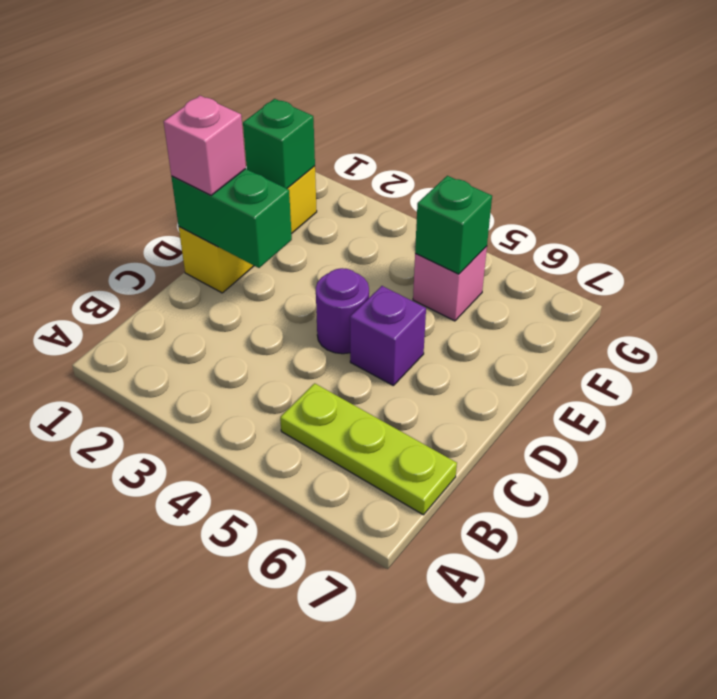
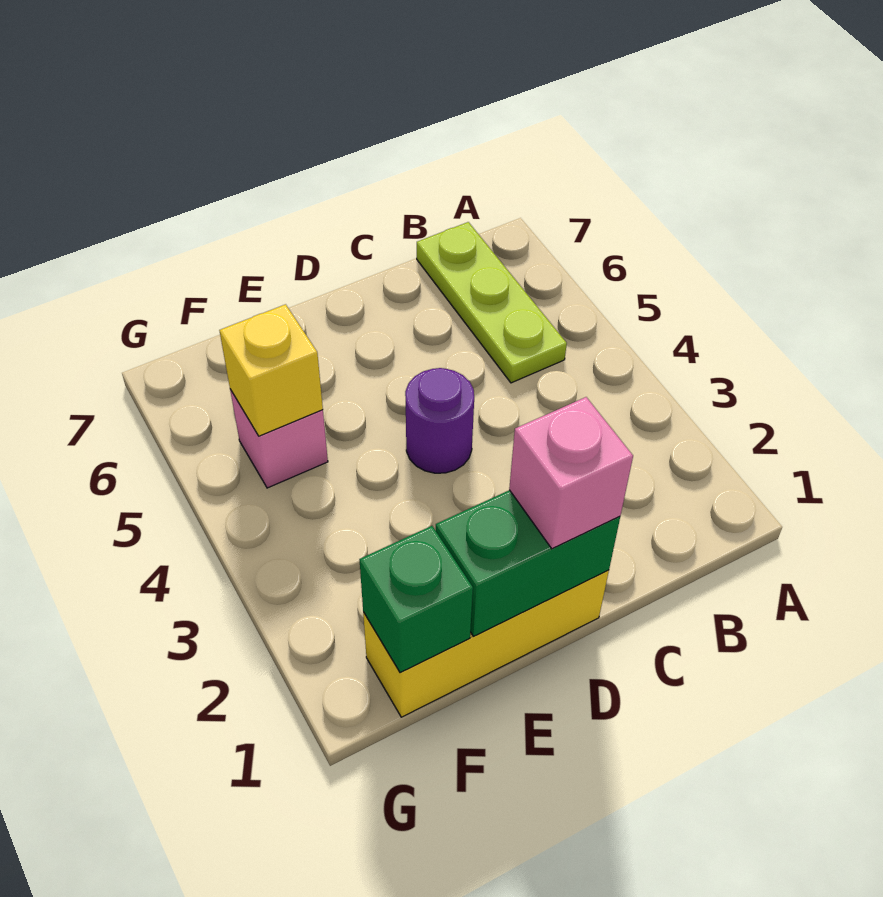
green 1x2 brick [171,169,292,268] -> green 1x2 brick turned to [436,490,620,636]
purple 1x1 brick [350,286,426,385] -> none
green 1x1 brick [415,176,492,274] -> yellow 1x1 brick [219,304,323,436]

